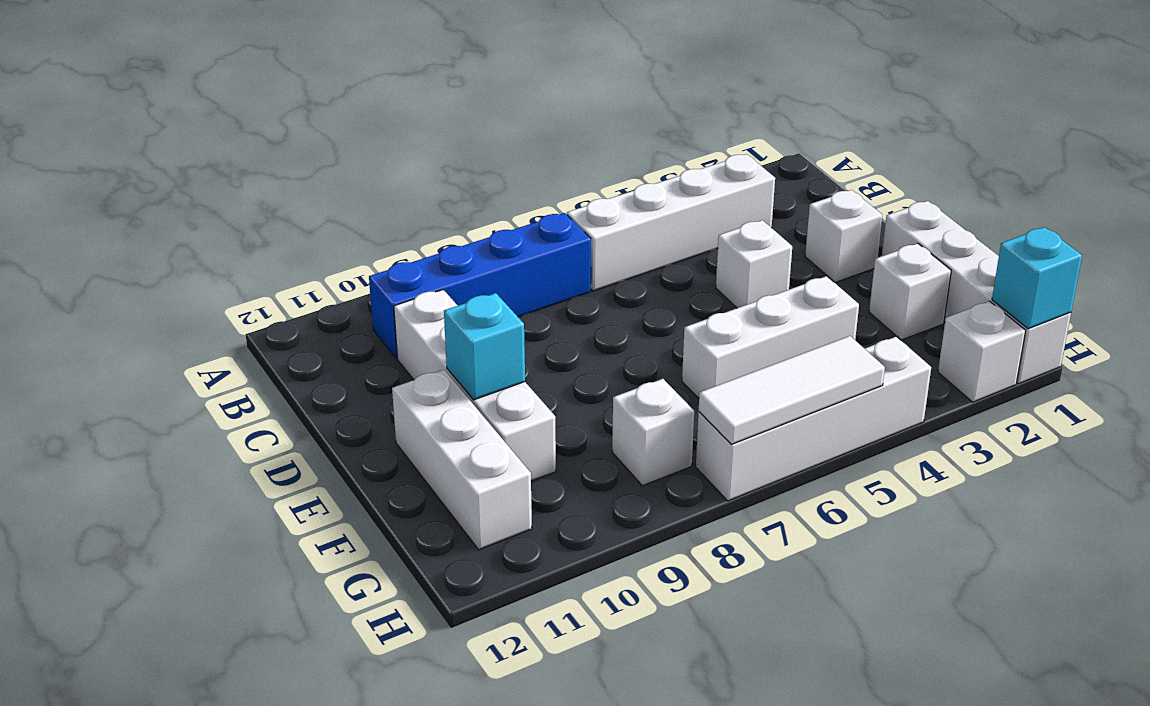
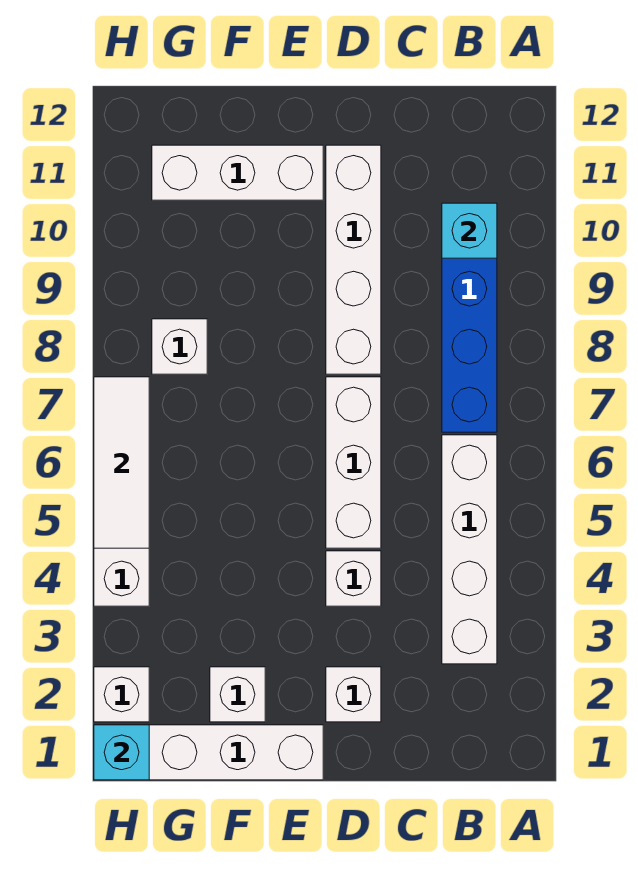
white 1x4 brick [394,290,556,481] -> white 1x4 brick turned to [326,145,381,374]
cyan 1x1 brick [444,293,525,400] -> cyan 1x1 brick moved to [442,203,497,258]
white 1x3 brick [682,276,859,398] -> white 1x3 brick moved to [326,377,381,548]

